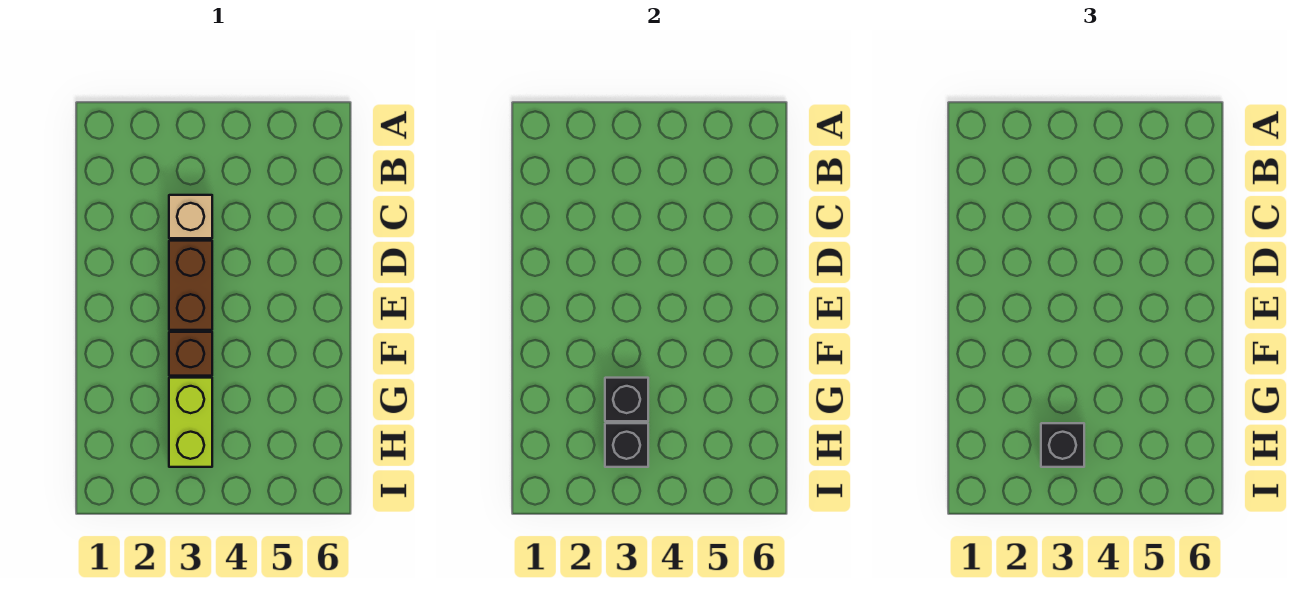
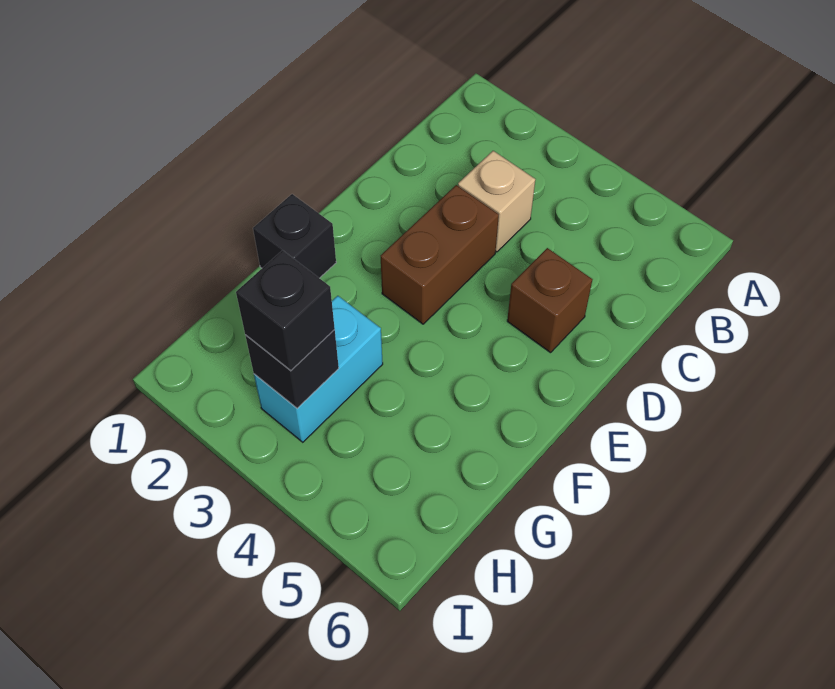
brown 1x1 brick [169,332,212,376] -> brown 1x1 brick moved to [507,248,592,353]
lime 1x2 brick [169,378,212,467] -> cyan 1x2 brick [254,296,383,442]
black 1x1 brick [605,378,648,421] -> black 1x1 brick moved to [253,194,336,278]

